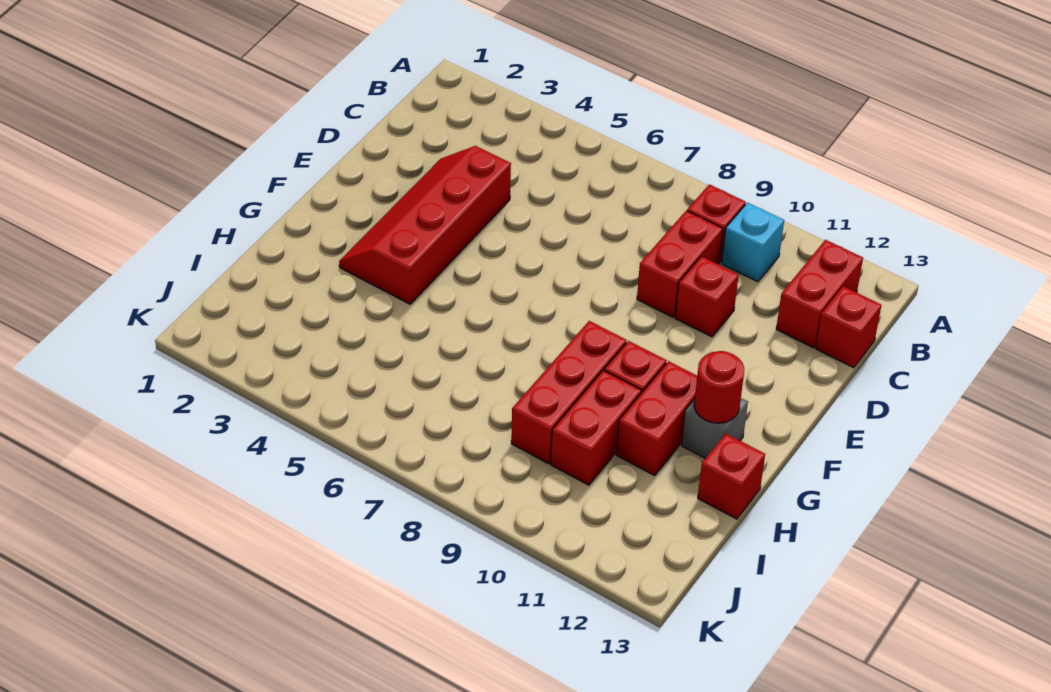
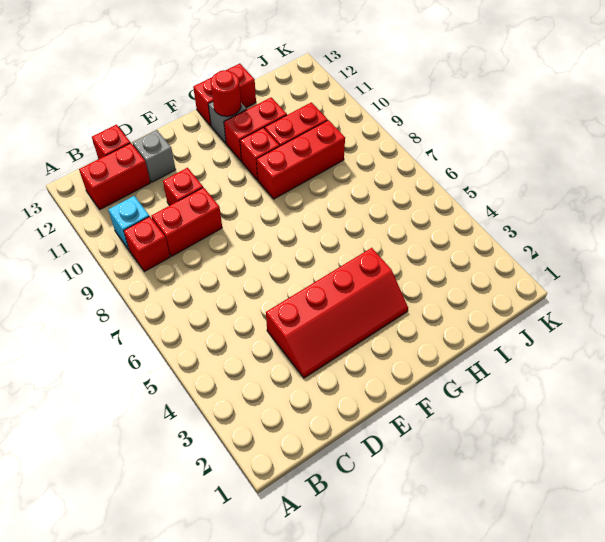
none -> grey 1x1 brick [132,130,176,182]
red 1x1 brick [698,433,765,519] -> red 1x2 brick [193,64,256,126]

